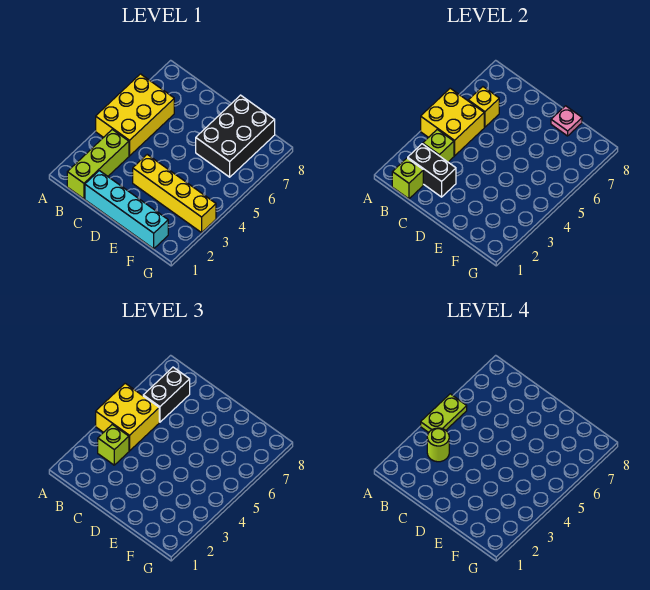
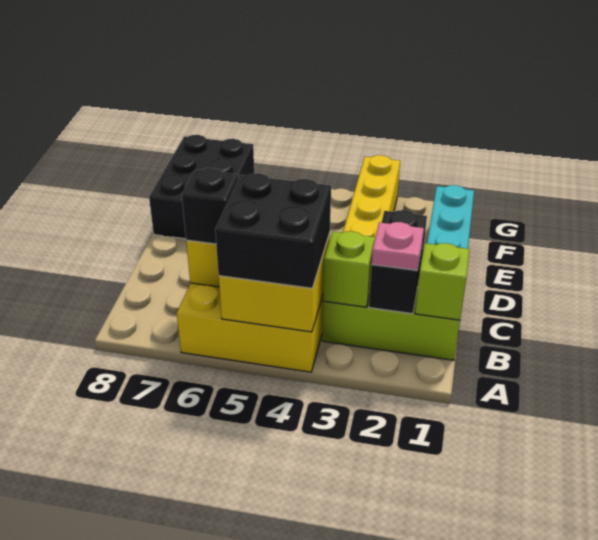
yellow 2x2 brick [96,383,159,451] -> black 2x2 brick [215,173,331,288]
lime 1x2 plate [421,394,467,432] -> none
lime 1x1 brick [98,424,129,465] -> none
lime 1x1 round brick [427,428,449,462] -> none
black 1x2 brick [143,367,190,422] -> black 1x1 brick [182,168,238,244]
black 2x3 brick [196,95,275,177] -> black 2x3 brick turned to [149,135,254,239]
pink 1x1 plate [551,106,582,136] -> pink 1x1 plate moved to [372,222,424,270]

